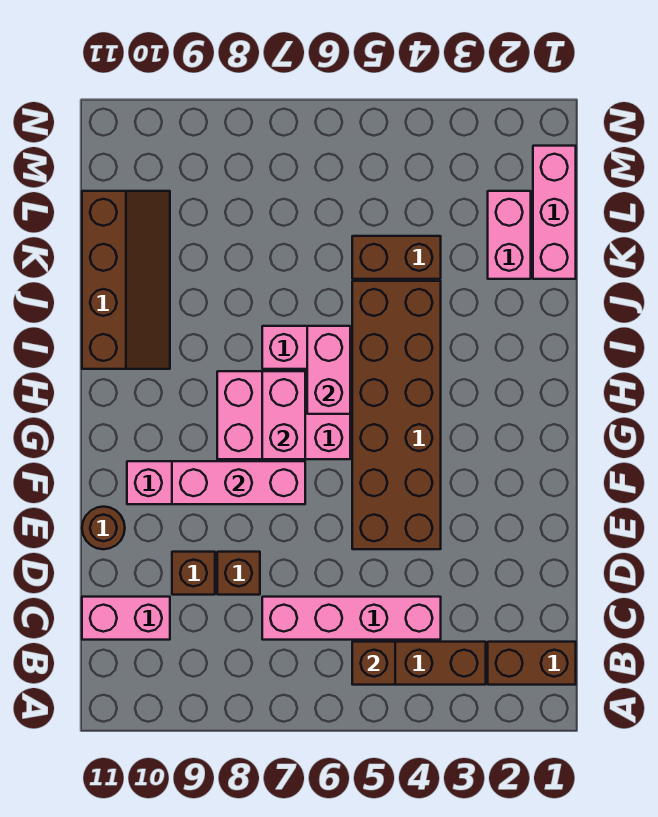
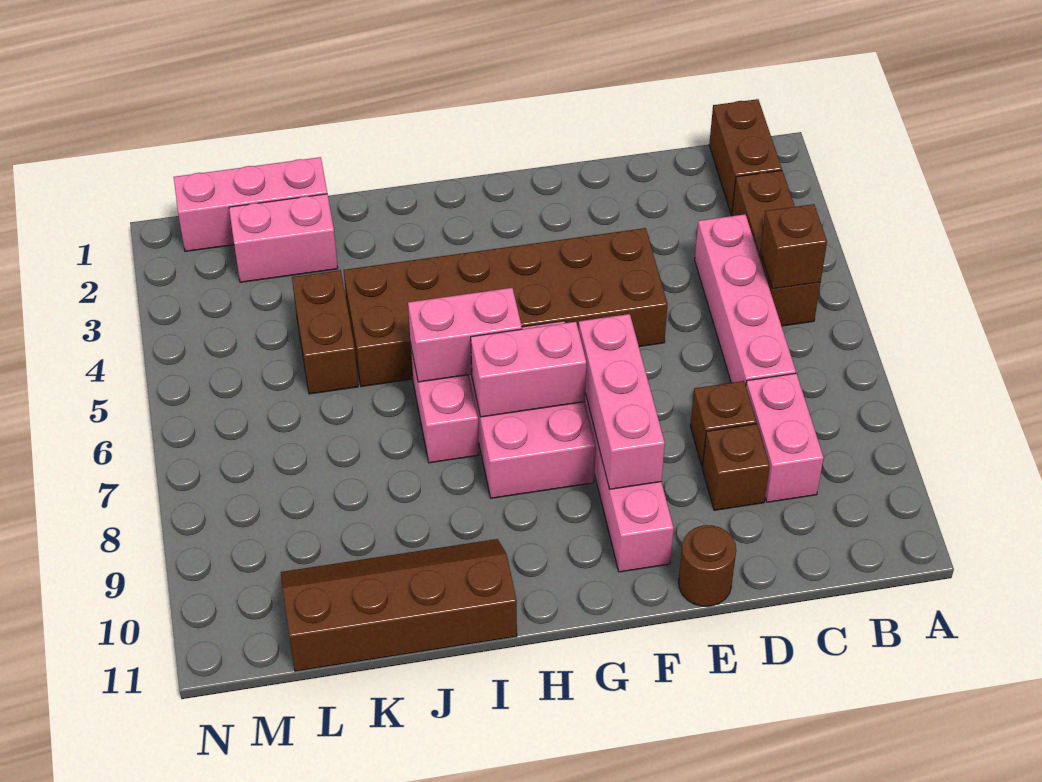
pink 1x2 brick [82,597,170,640] -> pink 1x2 brick moved to [746,373,823,502]

